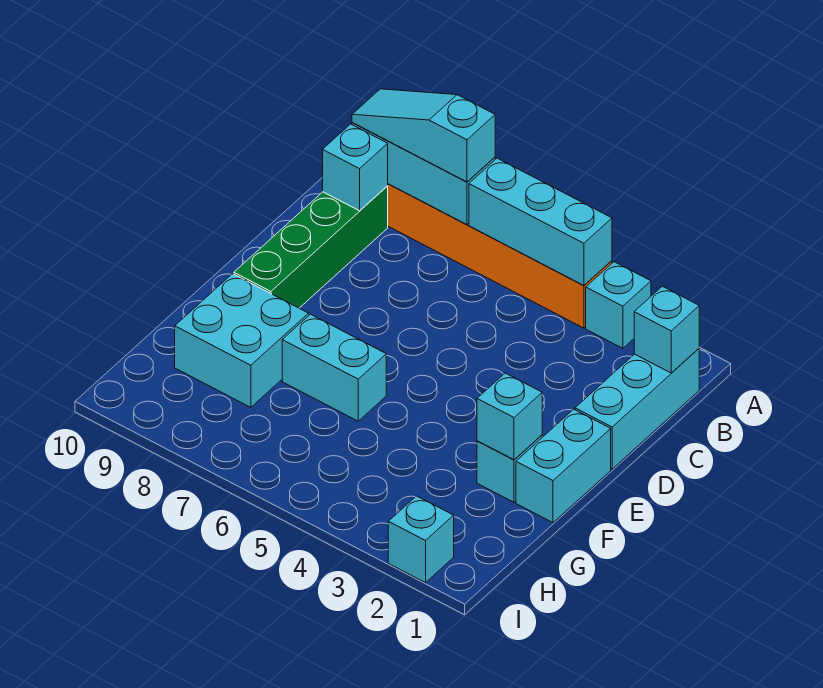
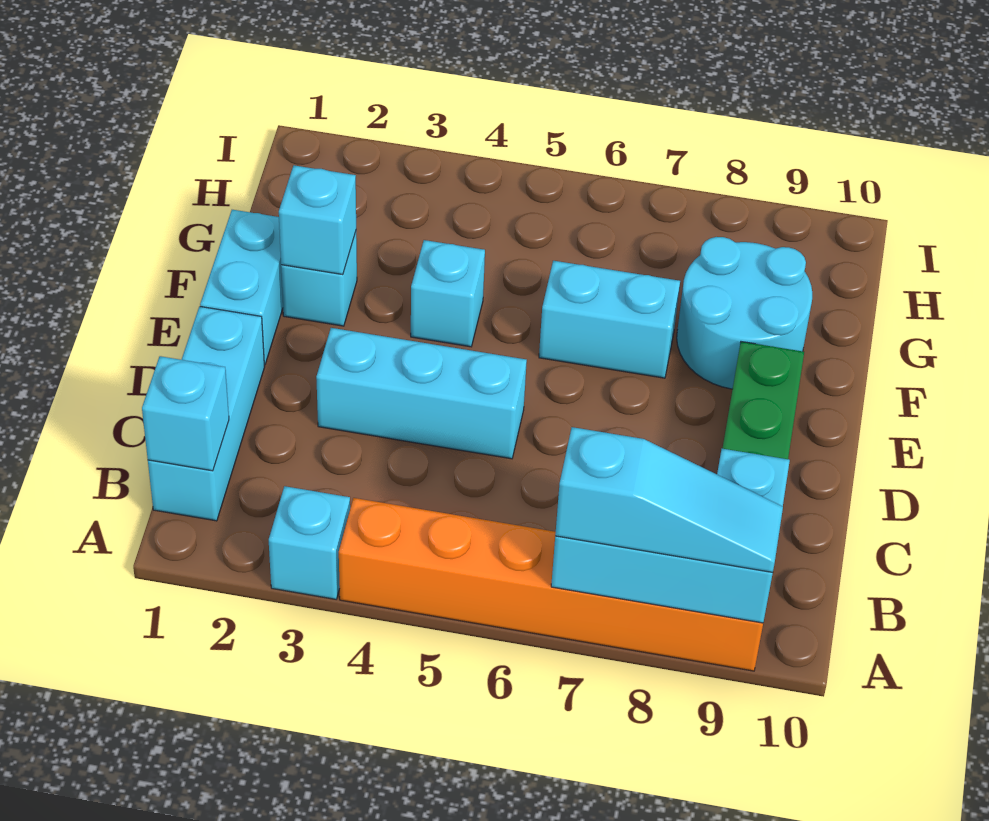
cyan 1x3 brick [469,158,612,285] -> cyan 1x3 brick moved to [316,328,527,459]
cyan 2x2 brick [175,274,309,407] -> cyan 2x2 round brick [677,237,812,389]
cyan 1x1 brick [388,496,454,583] -> cyan 1x1 brick moved to [411,240,485,347]

